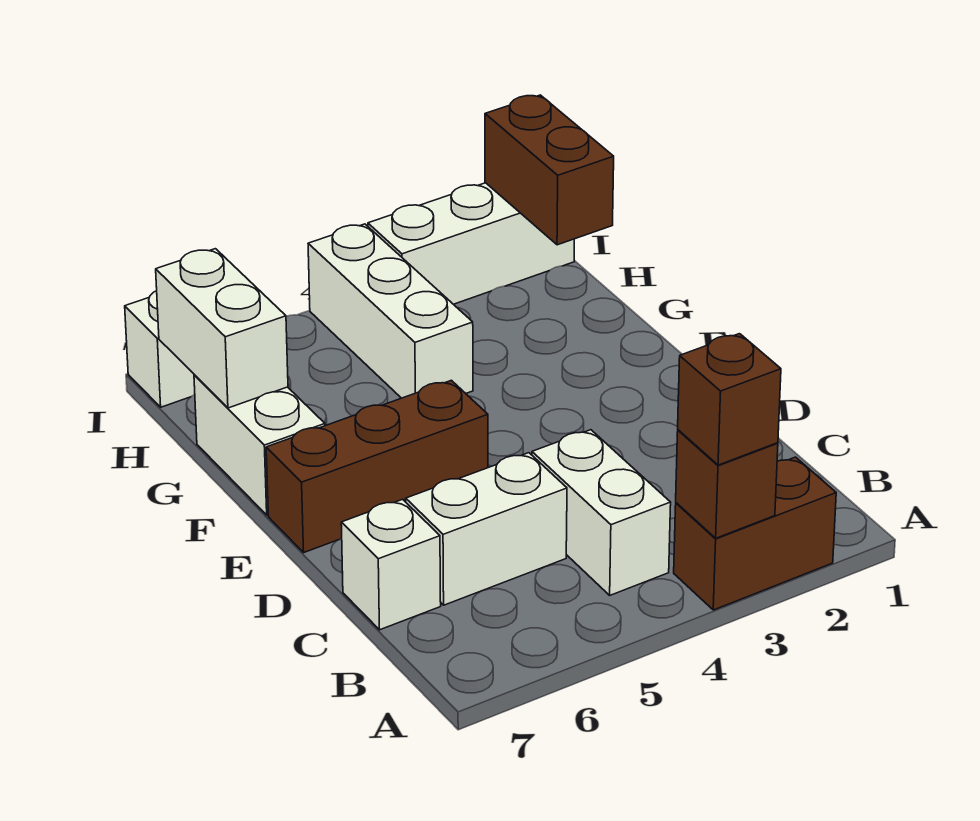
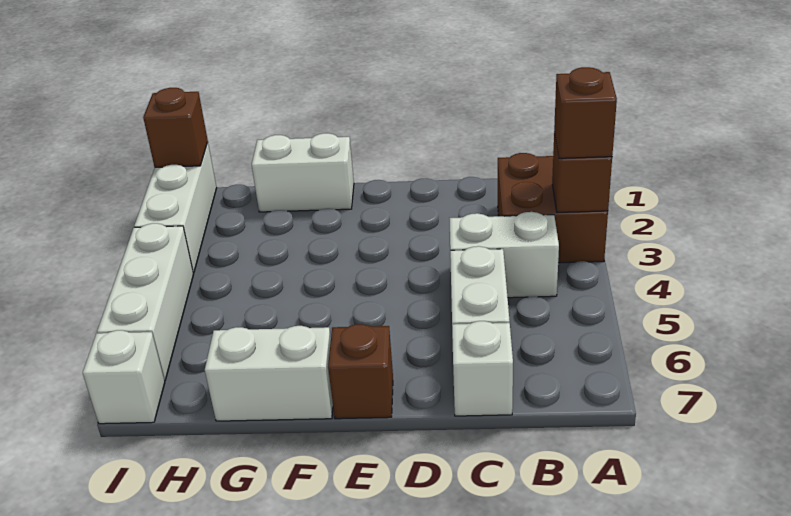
brown 1x2 brick [674,457,836,610] -> brown 2x2 brick [498,153,608,263]
brown 1x3 brick [266,380,488,552] -> brown 1x1 brick [328,324,393,419]
white 1x3 brick [308,224,473,398] -> white 1x3 brick turned to [97,223,194,381]
white 1x2 brick [156,249,288,408] -> white 1x2 brick moved to [252,133,354,212]
brown 1x2 brick [485,95,614,245] -> brown 1x1 brick [143,88,208,167]

